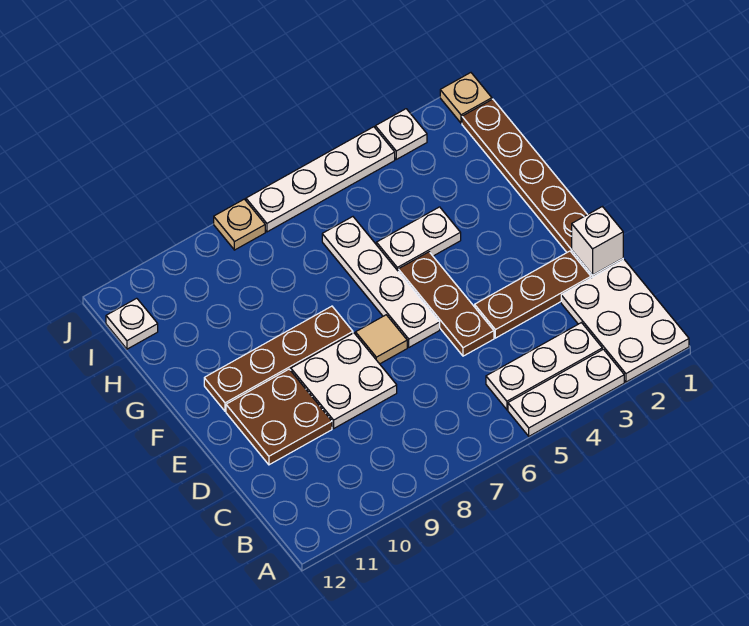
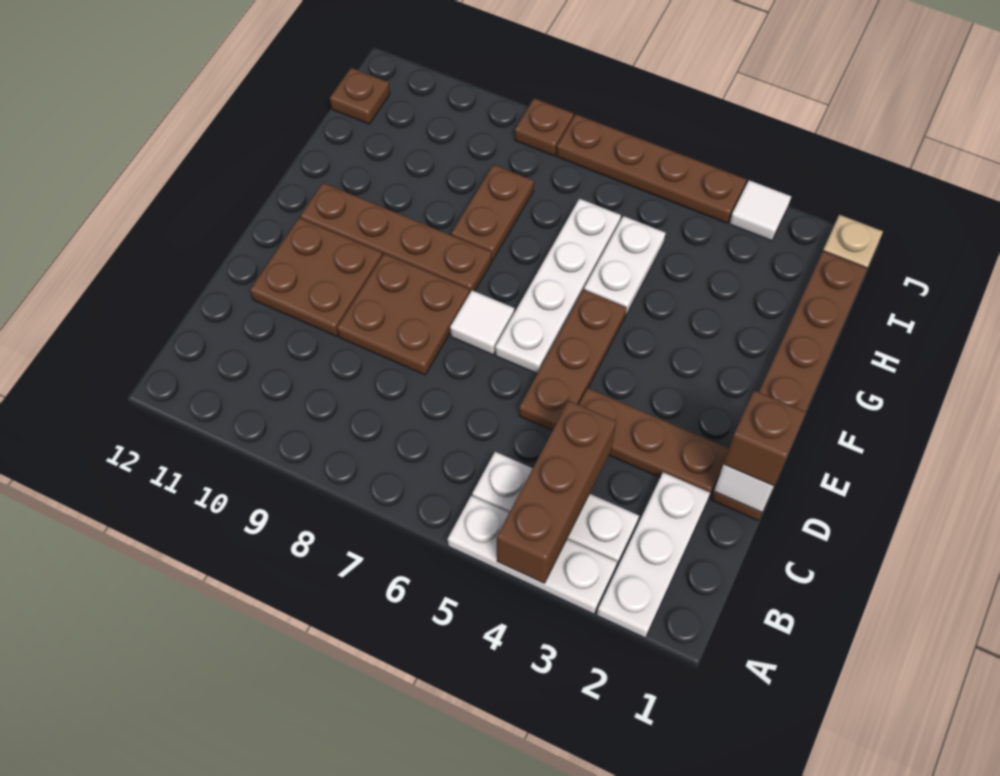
white 2x3 plate [561,260,689,382] -> white 1x3 plate [597,472,710,638]
none -> brown 1x3 brick [497,401,616,583]
none -> brown 1x1 brick [724,390,806,486]
white 2x2 plate [291,333,397,428] -> brown 2x2 plate [337,254,470,375]
tan 1x1 tile [356,315,407,364] -> white 1x1 tile [450,290,514,355]
white 1x2 plate [376,207,461,271] -> white 1x2 plate turned to [584,216,666,314]
none -> brown 1x2 plate [451,165,534,260]
white 1x1 plate [106,298,158,349] -> brown 1x1 plate [330,68,390,124]
white 1x1 plate [375,109,427,159] -> white 1x1 tile [730,180,791,241]
white 1x4 plate [246,127,395,232] -> brown 1x4 plate [556,114,747,223]
tan 1x1 plate [214,199,265,250] -> brown 1x1 plate [515,98,574,156]

